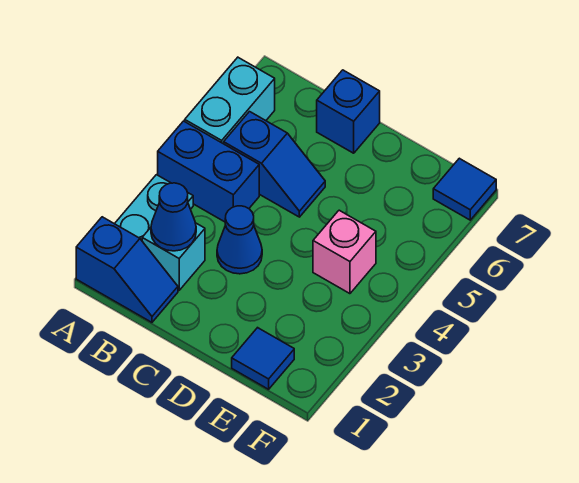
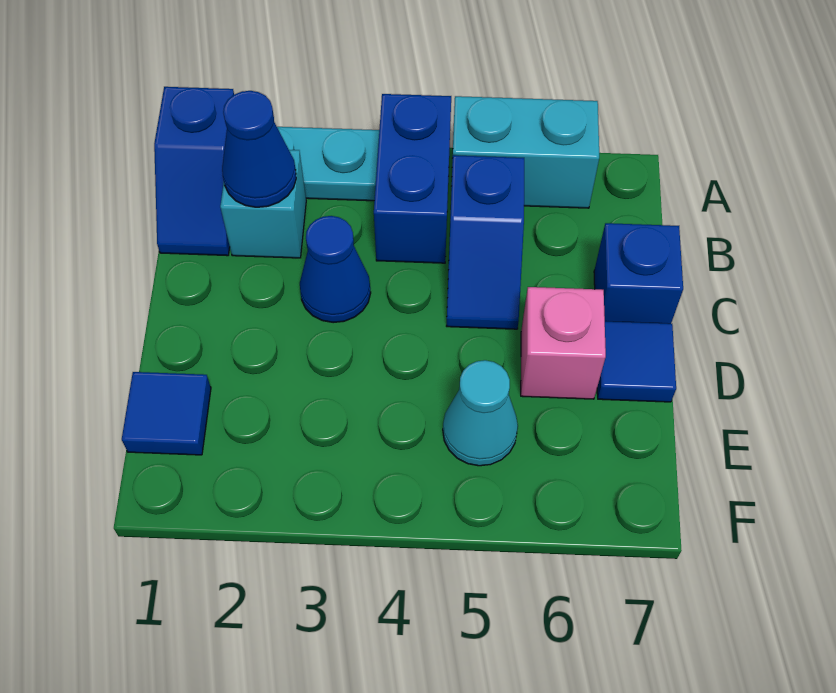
pink 1x1 brick [313,210,376,294] -> pink 1x1 brick moved to [521,287,606,399]
none -> cyan 1x1 cone [443,360,518,466]
blue 1x1 tile [433,158,496,220] -> blue 1x1 tile moved to [597,321,676,402]

